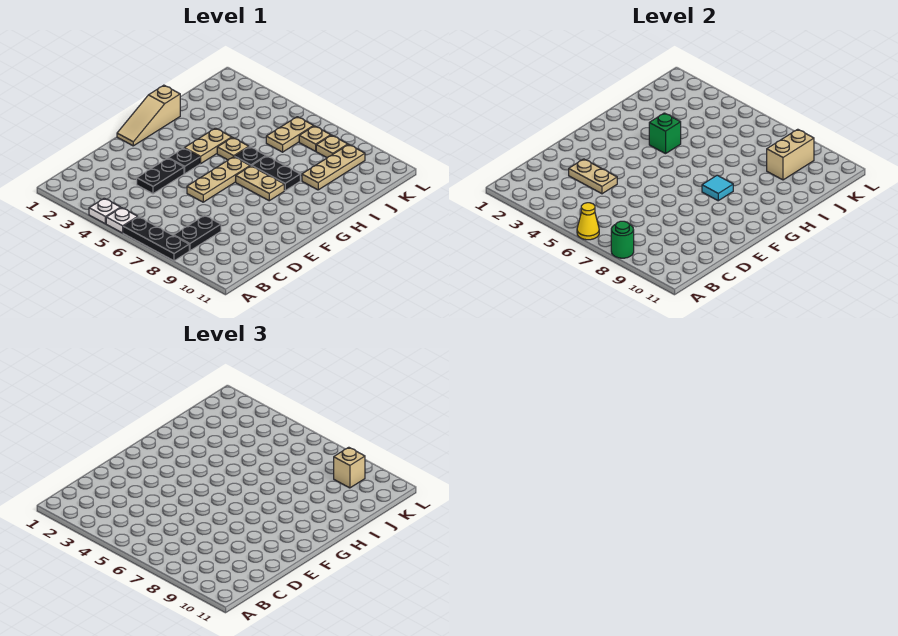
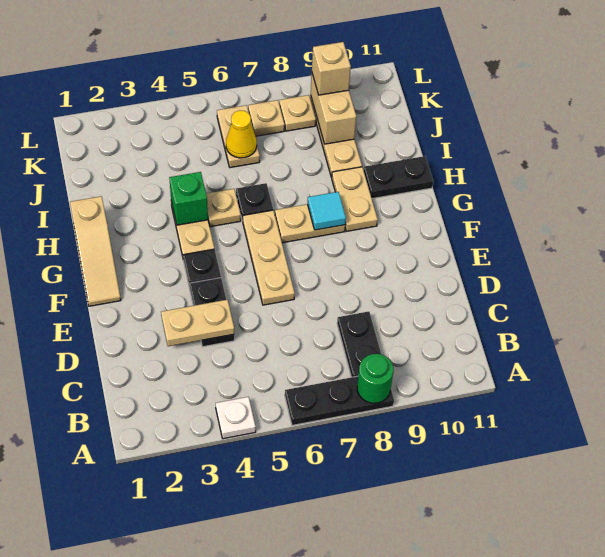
white 1x1 plate [106,208,137,233] -> none
yellow 1x1 cone [577,203,599,240] -> yellow 1x1 cone moved to [226,111,257,158]
none -> tan 1x2 plate [331,167,378,231]
black 1x2 plate [252,156,300,191] -> black 1x2 plate moved to [364,156,433,199]

